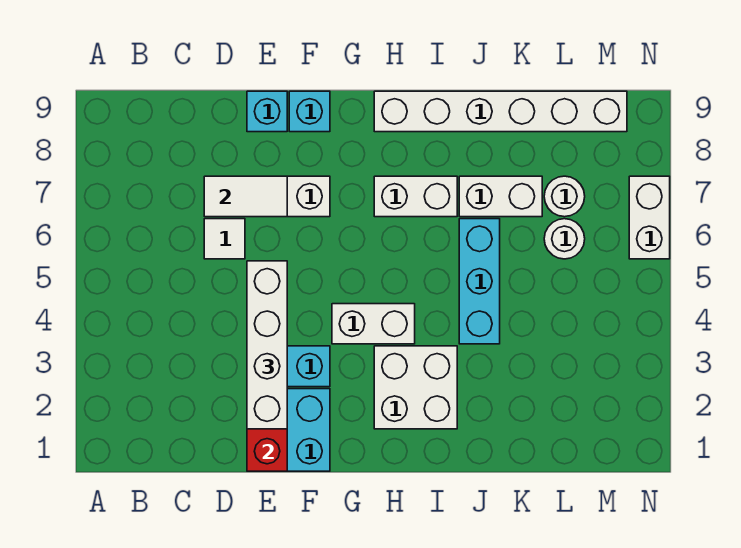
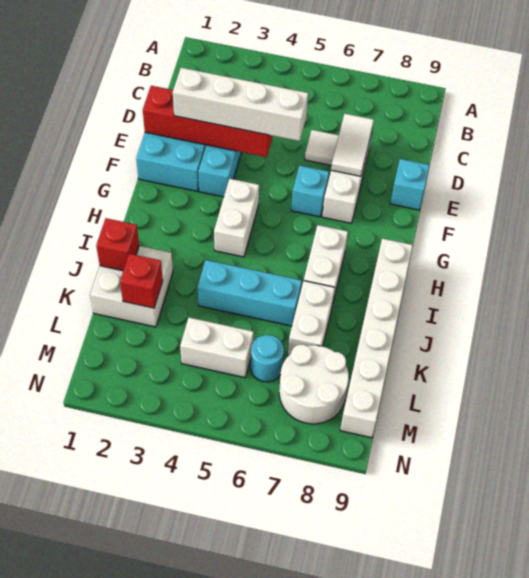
cyan 1x1 brick [289,91,330,132] -> cyan 1x1 brick moved to [291,166,329,217]
white 2x2 brick [374,346,457,429] -> white 2x2 brick moved to [90,246,173,327]
none -> red 1x1 brick [96,218,139,271]
none -> red 1x1 brick [120,254,163,308]
white 1x1 round brick [544,219,585,259] -> cyan 1x1 round brick [251,335,284,382]
white 1x1 round brick [544,176,585,217] -> white 2x2 round brick [279,344,349,424]
white 1x2 brick [629,176,670,259] -> white 1x2 brick moved to [180,318,254,378]

